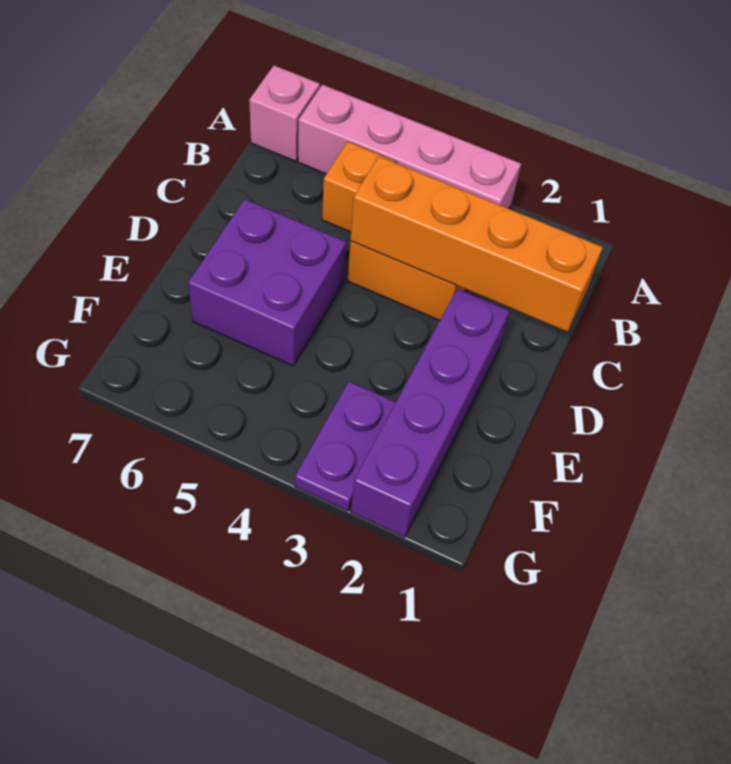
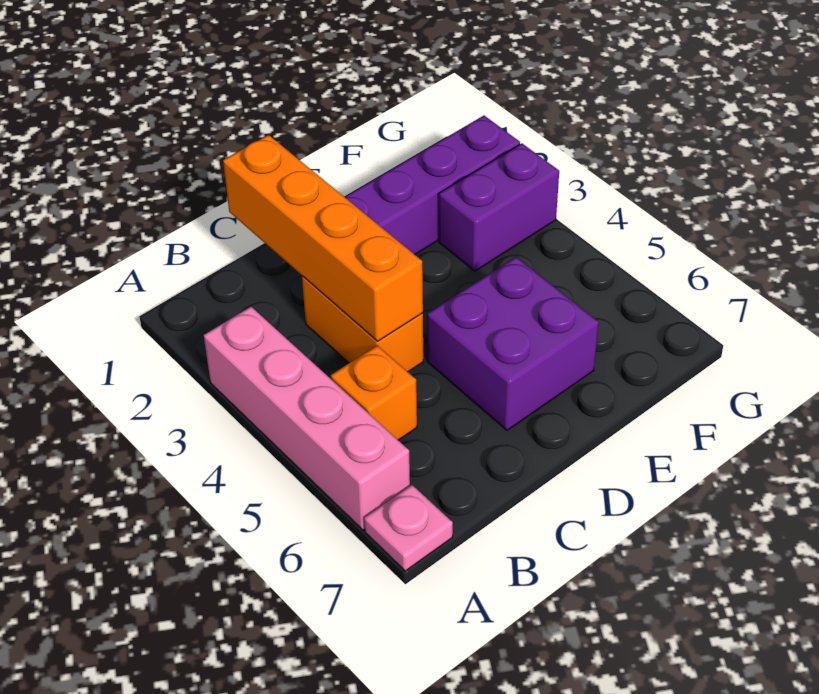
pink 1x1 brick [249,65,320,161] -> pink 1x1 plate [364,485,453,571]
purple 1x2 plate [295,382,396,511] -> purple 1x2 brick [439,144,559,271]

